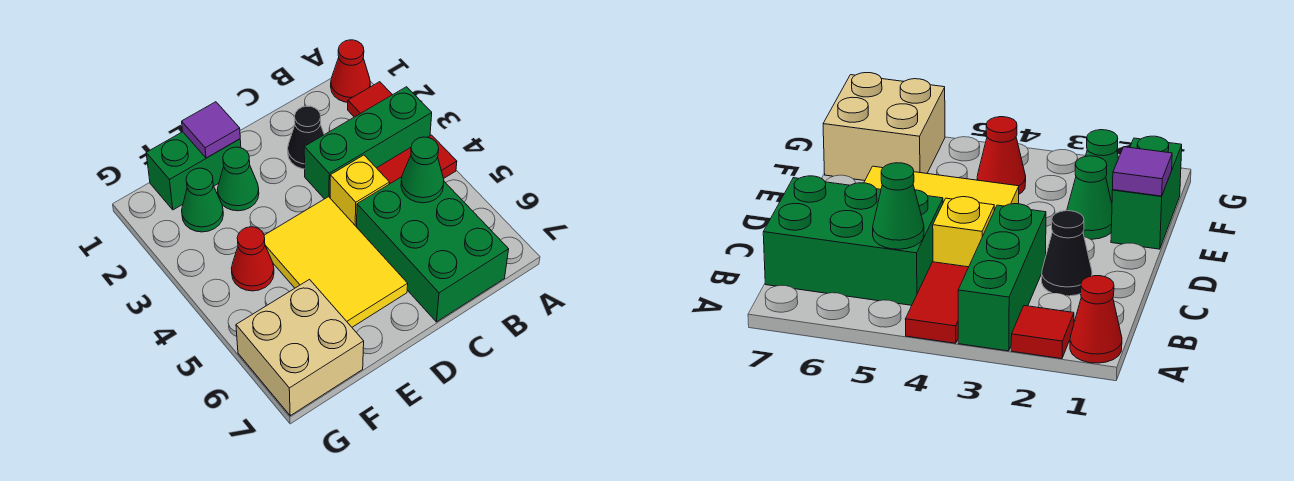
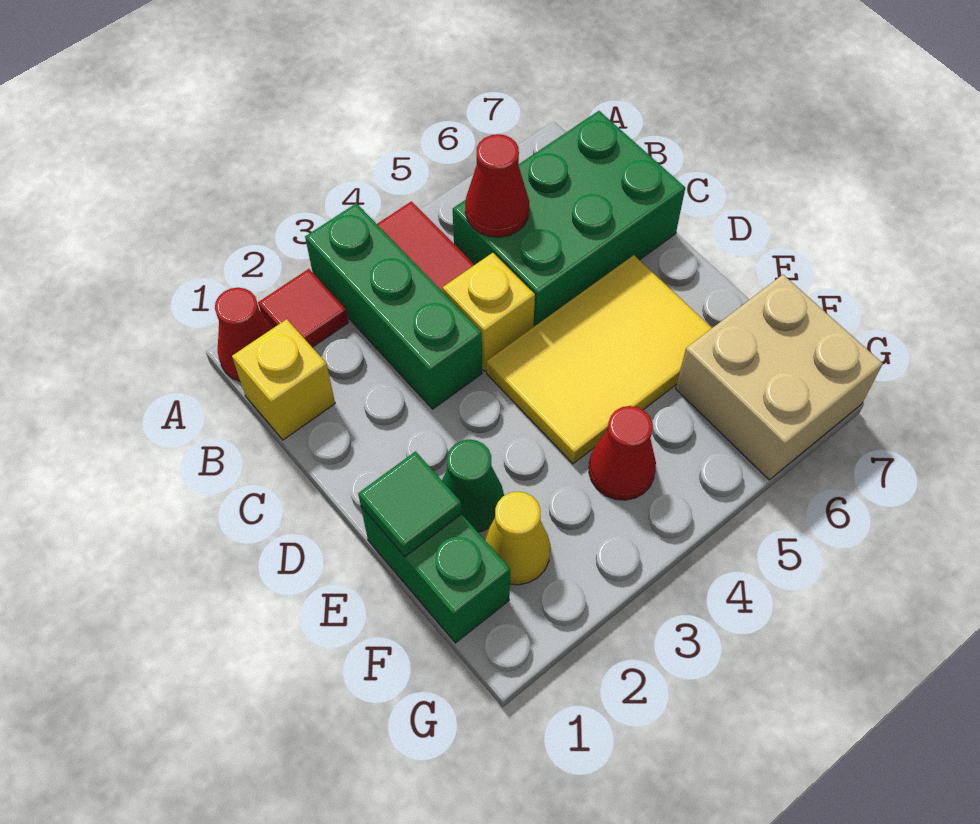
none -> yellow 1x1 brick [232,319,335,440]
green 1x1 cone [401,137,444,203] -> red 1x1 cone [465,134,529,237]
black 1x1 cone [288,106,324,169] -> none
purple 1x1 tile [182,102,240,158] -> green 1x1 tile [358,452,462,557]
green 1x1 cone [182,168,223,232] -> yellow 1x1 cone [483,492,550,585]

